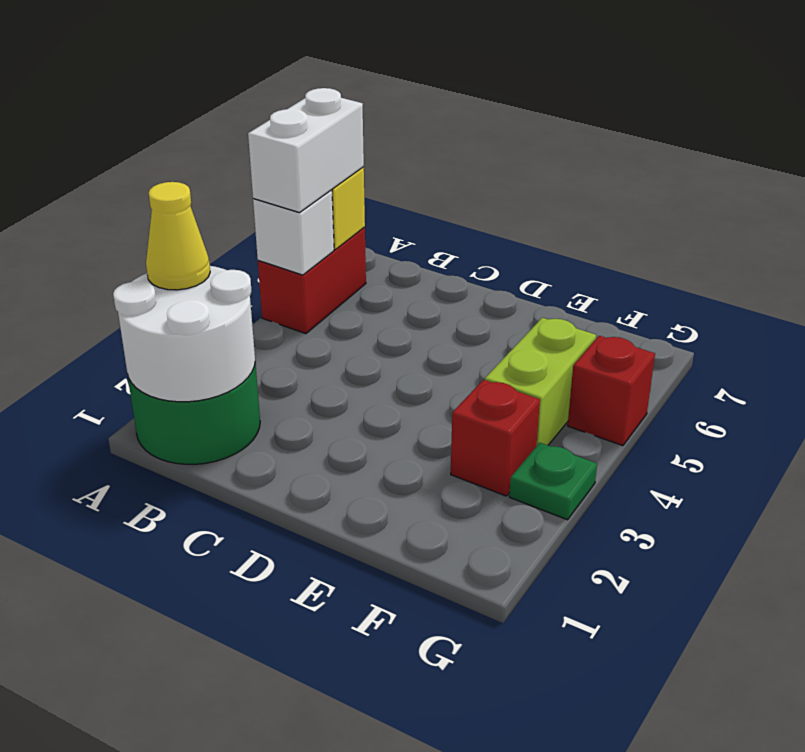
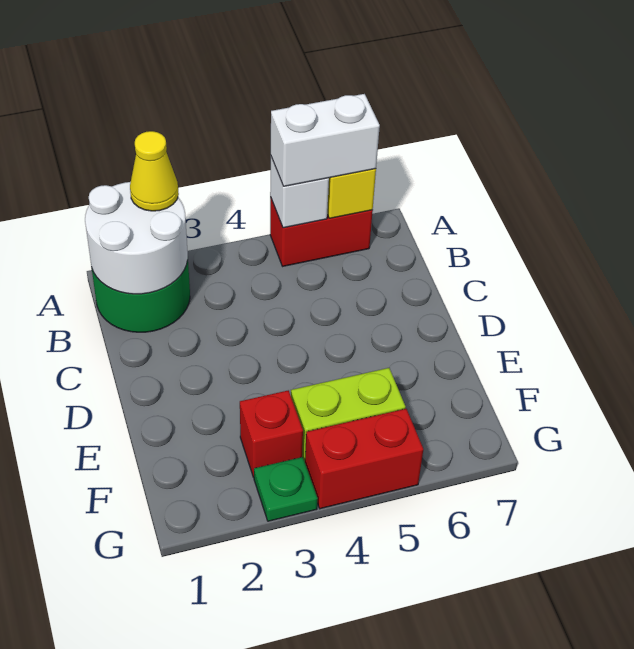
red 1x1 brick [568,336,655,446] -> red 1x2 brick [305,409,423,509]

